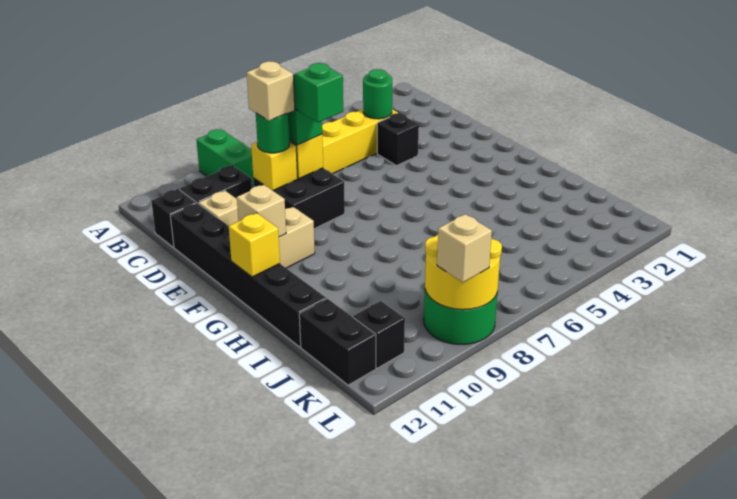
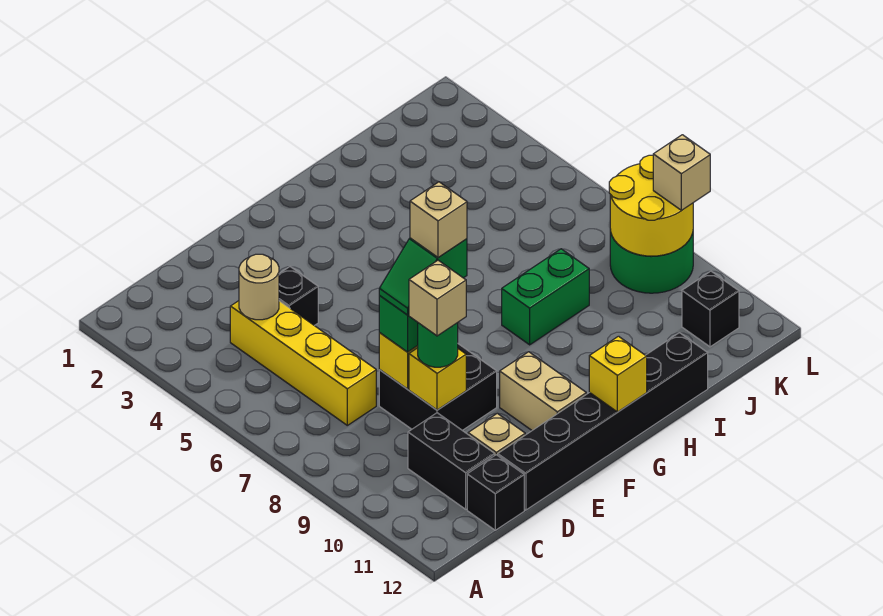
green 1x2 brick [197,129,254,188] -> green 1x2 brick moved to [502,249,589,345]
green 1x1 round brick [363,69,392,119] -> tan 1x1 round brick [239,254,279,320]
tan 1x1 brick [237,185,286,237] -> tan 1x1 brick moved to [410,182,467,258]
black 1x2 brick [299,299,376,385] -> none

